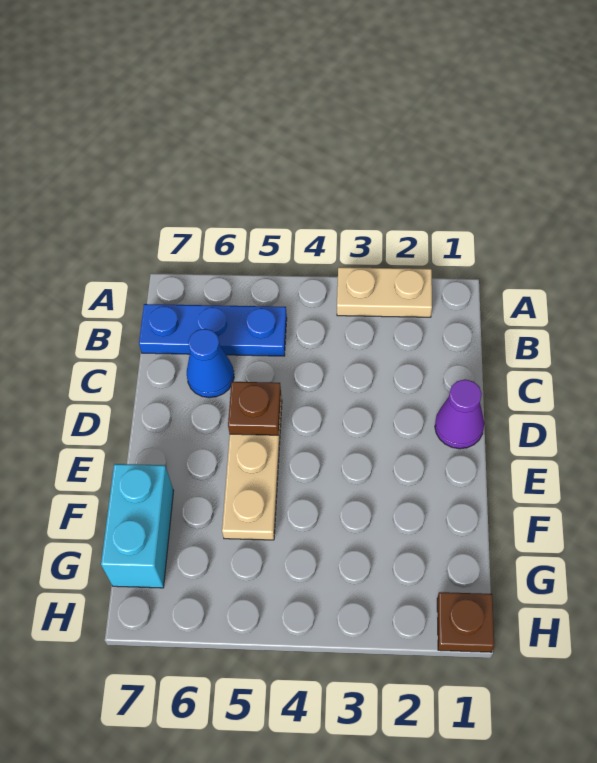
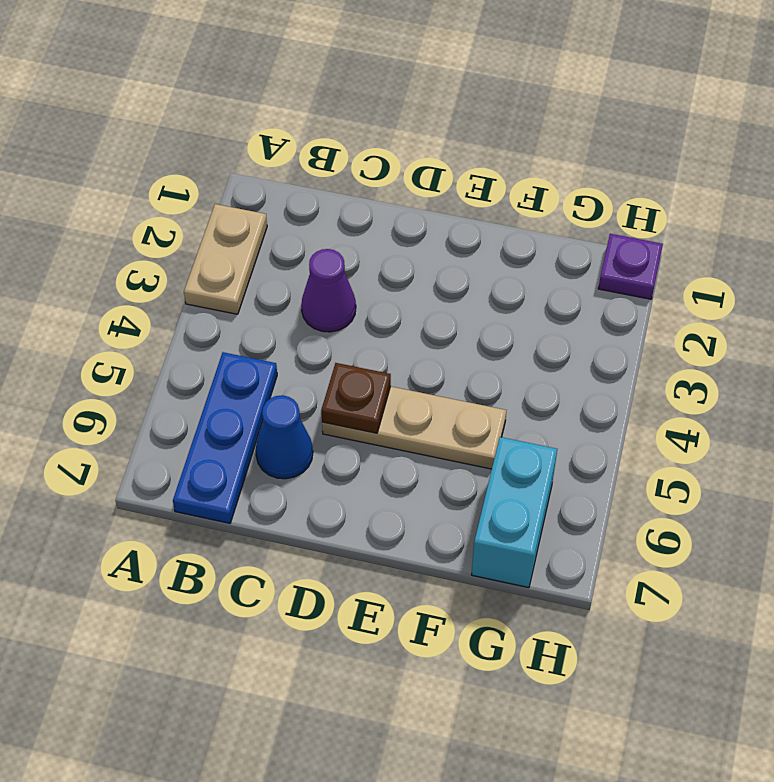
purple 1x1 cone [435,379,484,449] -> purple 1x1 cone moved to [301,249,356,332]
cyan 1x2 brick [101,464,173,588] -> cyan 1x2 brick turned to [472,437,557,588]
brown 1x1 plate [437,592,494,652] -> purple 1x1 plate [598,234,663,299]

